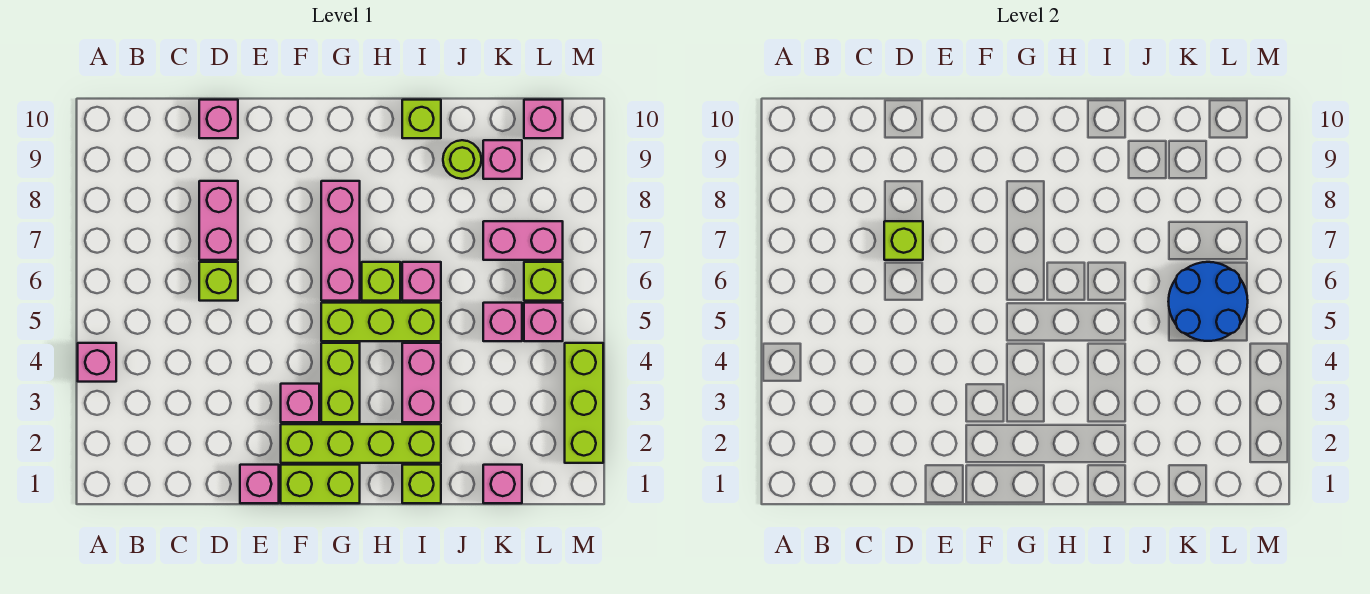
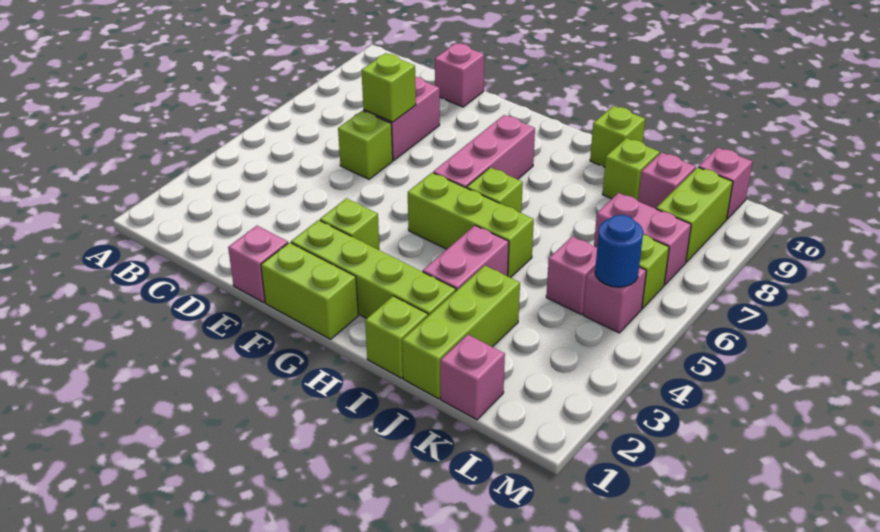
pink 1x1 brick [78,343,116,382] -> none
pink 1x1 brick [281,384,319,422] -> lime 1x1 brick [320,198,380,250]
lime 1x2 brick [321,343,360,422] -> lime 1x2 brick moved to [656,167,733,262]
pink 1x1 brick [402,262,441,301] -> none
lime 1x1 round brick [443,140,481,179] -> lime 1x1 brick [602,138,660,200]
blue 2x2 round brick [1168,262,1248,341] -> blue 1x1 round brick [595,215,643,287]
lime 1x3 brick [565,343,603,463] -> lime 1x3 brick moved to [402,266,520,399]

